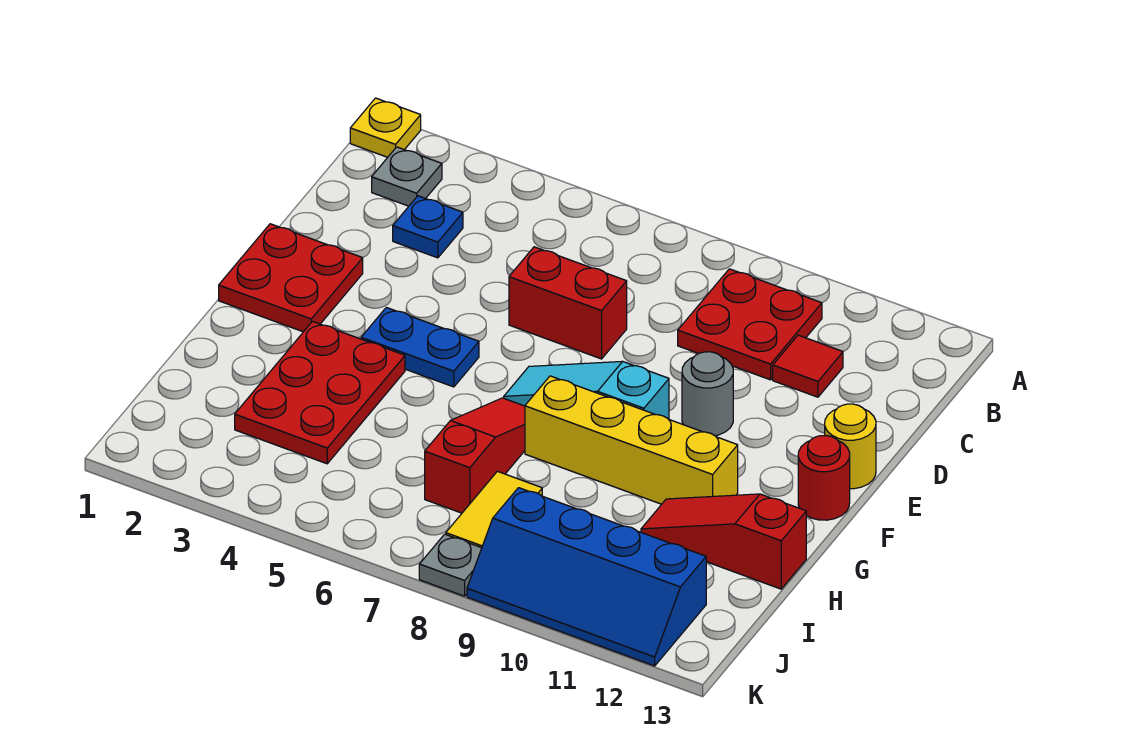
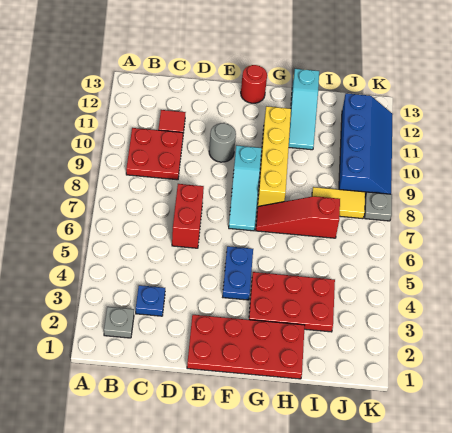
yellow 1x1 plate [350,98,421,157] -> none
red 2x2 plate [219,224,363,332] -> red 2x4 plate [187,315,305,379]
yellow 1x1 round brick [825,404,876,489] -> none
red 1x3 slope [641,494,806,589] -> cyan 1x3 slope [289,69,319,150]

